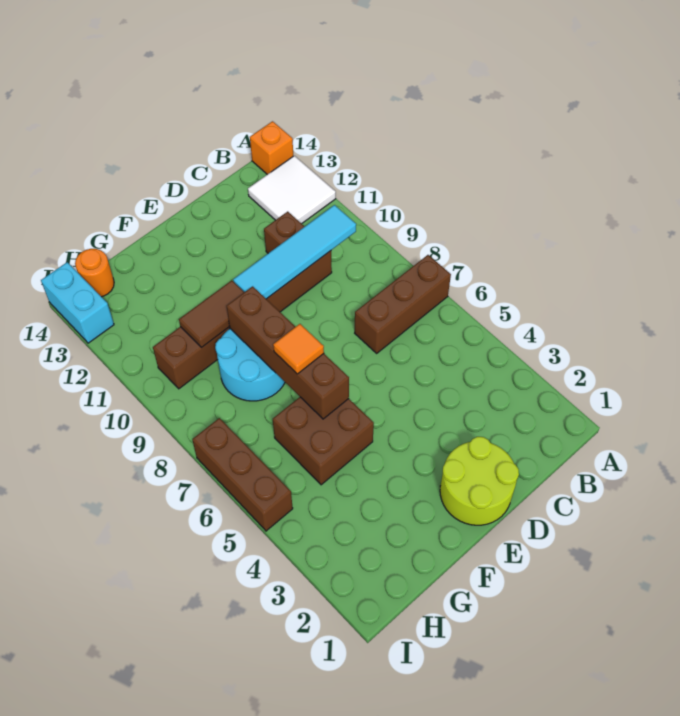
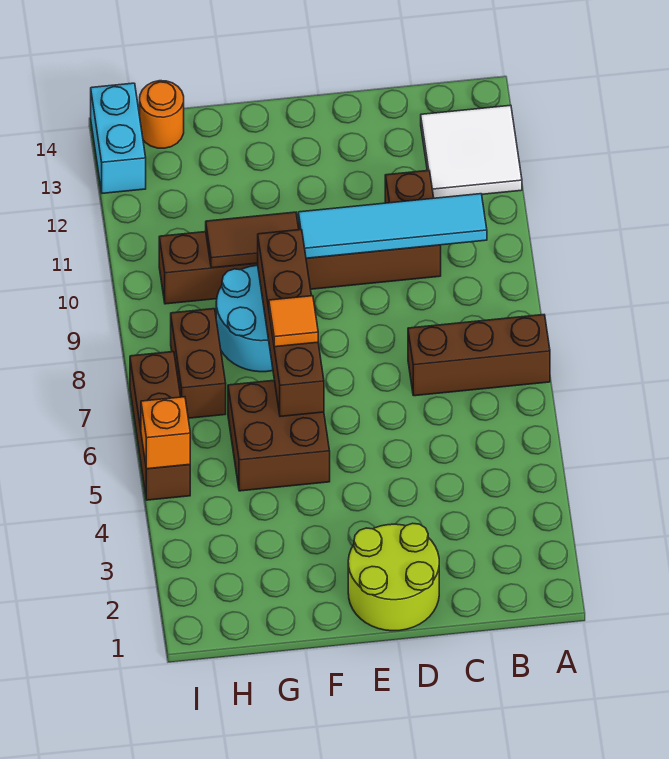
orange 1x1 brick [250,121,293,174] -> orange 1x1 brick moved to [141,397,190,469]
none -> brown 1x2 brick [171,309,226,418]

